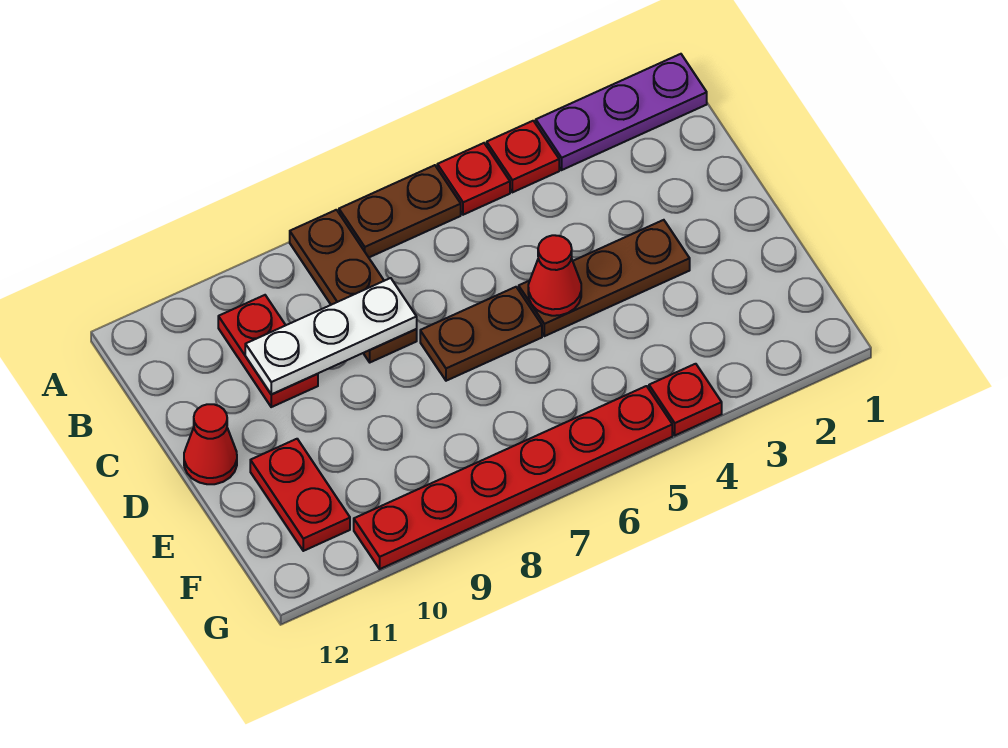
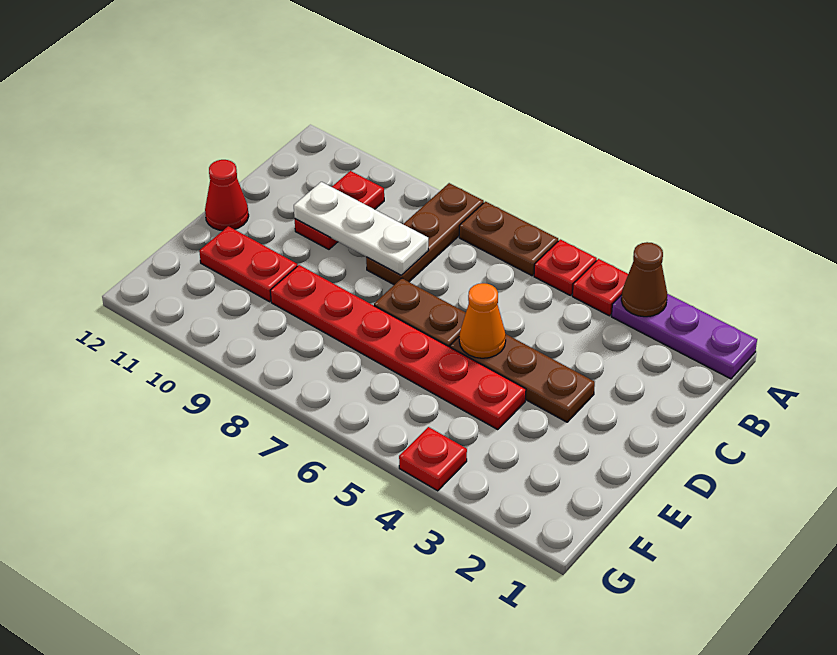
none -> brown 1x1 cone [621,242,667,317]
red 1x1 cone [528,235,581,316] -> orange 1x1 cone [459,283,506,358]
red 1x2 plate [250,439,350,551] -> red 1x2 plate turned to [199,226,297,302]
red 1x6 plate [354,386,672,569] -> red 1x6 plate moved to [270,265,526,430]

